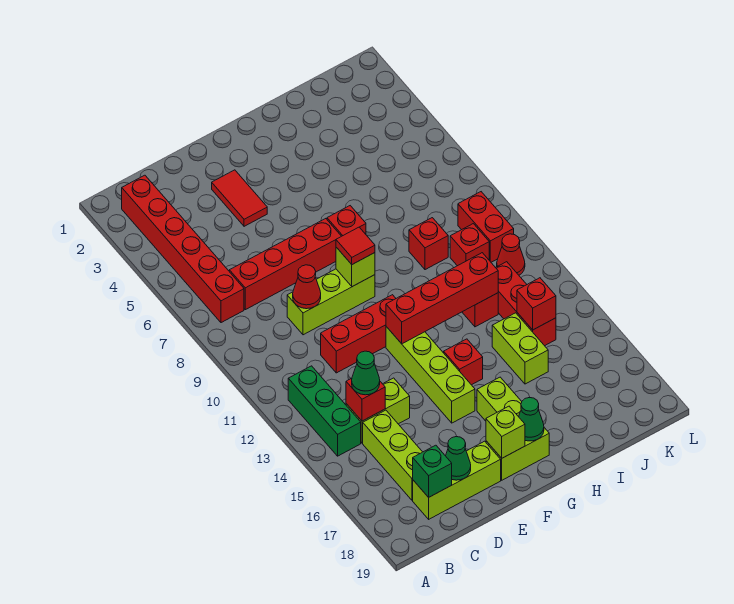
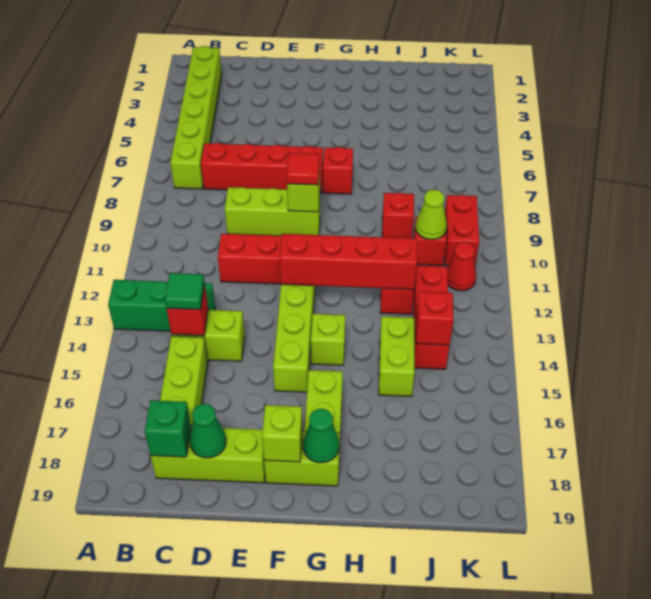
red 1x6 brick [122,175,244,323] -> lime 1x6 brick [170,46,222,189]
green 1x3 brick [288,366,361,456] -> green 1x3 brick turned to [108,280,215,331]
green 1x1 cone [352,351,380,395] -> green 1x1 tile [165,273,205,310]
red 1x1 cone [293,265,321,309] -> none
red 1x2 tile [212,170,267,226] -> none
red 1x1 brick [444,339,483,385] -> lime 1x1 brick [311,314,345,365]
none -> lime 1x1 cone [416,190,447,240]

